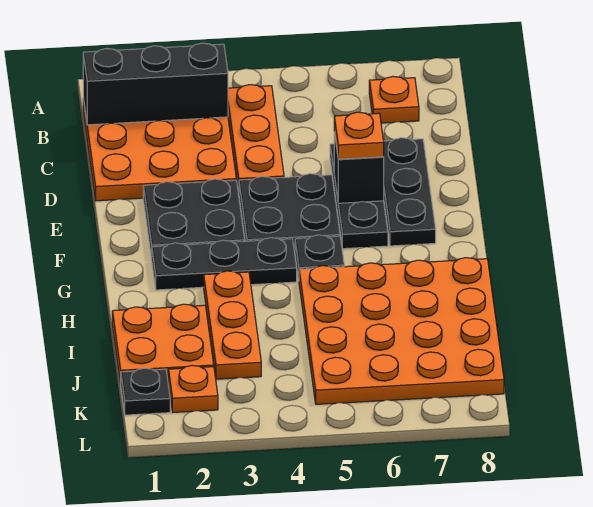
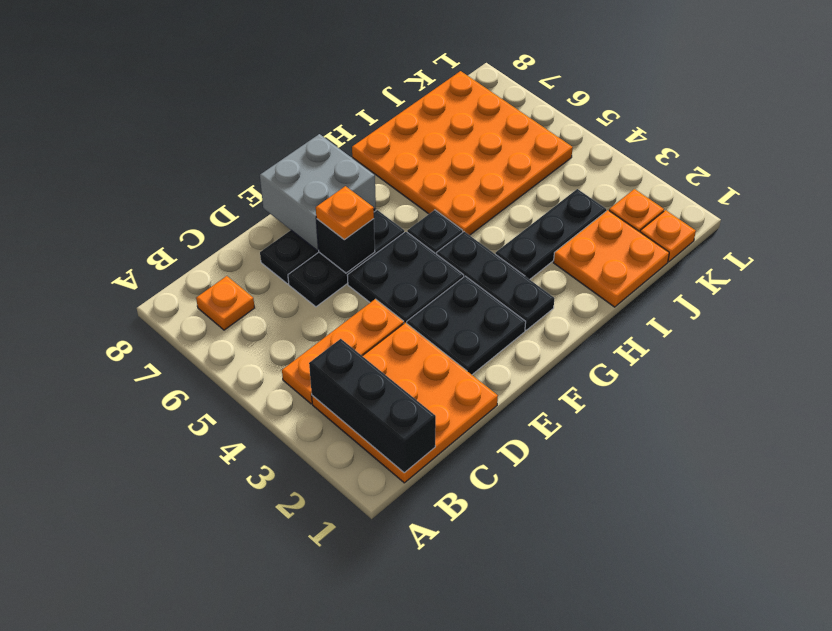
none -> grey 2x2 brick [260,134,376,250]
orange 1x3 plate [204,271,261,379] -> black 1x3 plate [495,189,606,279]
black 1x1 plate [121,368,170,415] -> orange 1x1 plate [640,210,696,262]

